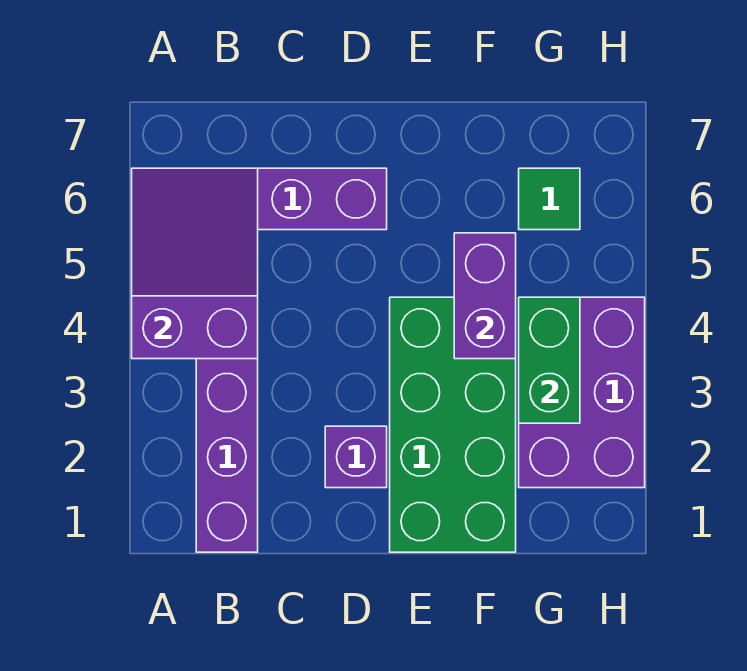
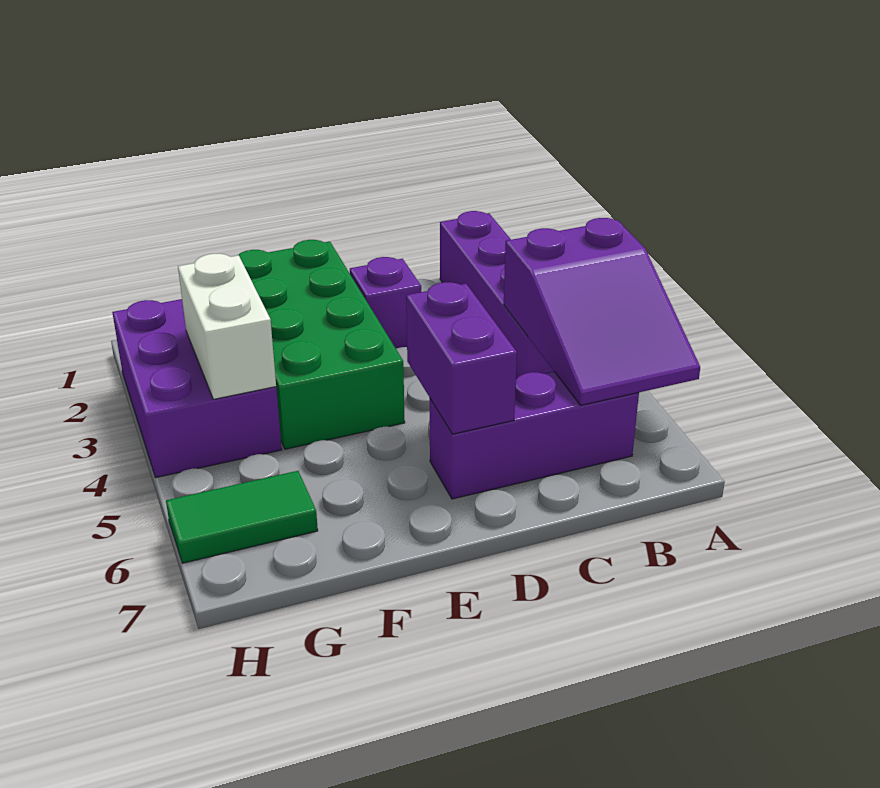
purple 1x2 brick [454,233,516,359] -> purple 1x2 brick moved to [406,282,517,434]
green 1x2 brick [519,297,580,423] -> white 1x2 brick [178,254,276,399]
green 1x1 tile [519,168,580,230] -> green 1x2 tile [166,471,318,563]

